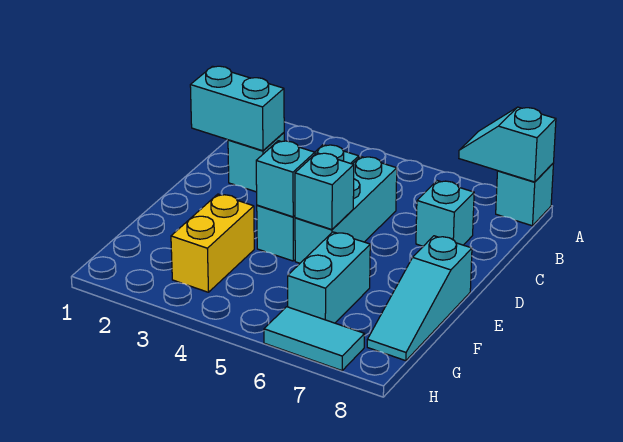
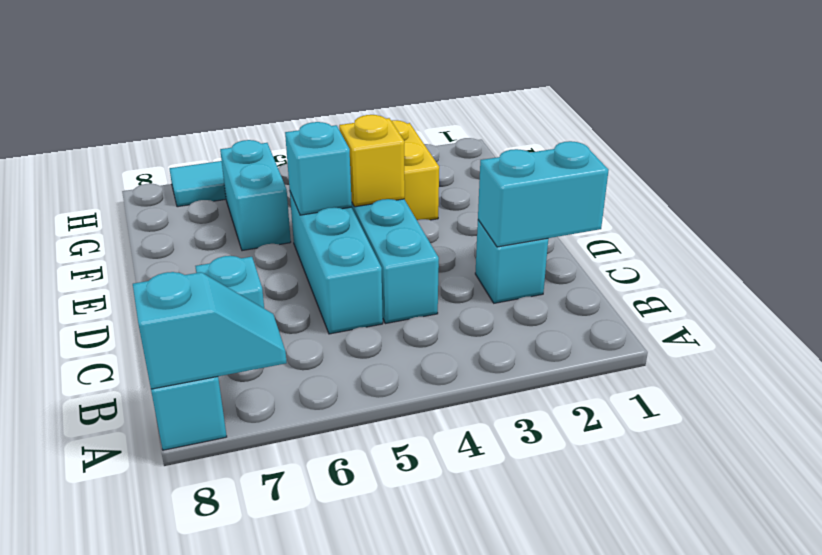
cyan 1x1 brick [256,141,315,217] -> yellow 1x1 brick [339,115,405,207]
cyan 1x3 slope [367,236,472,361] -> none

